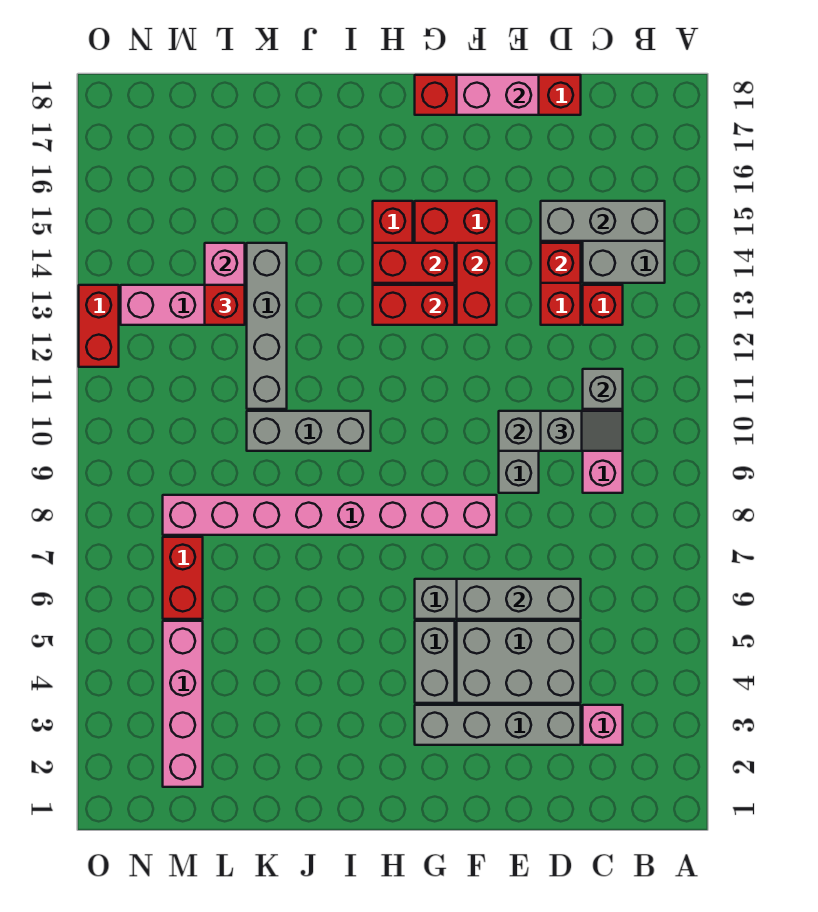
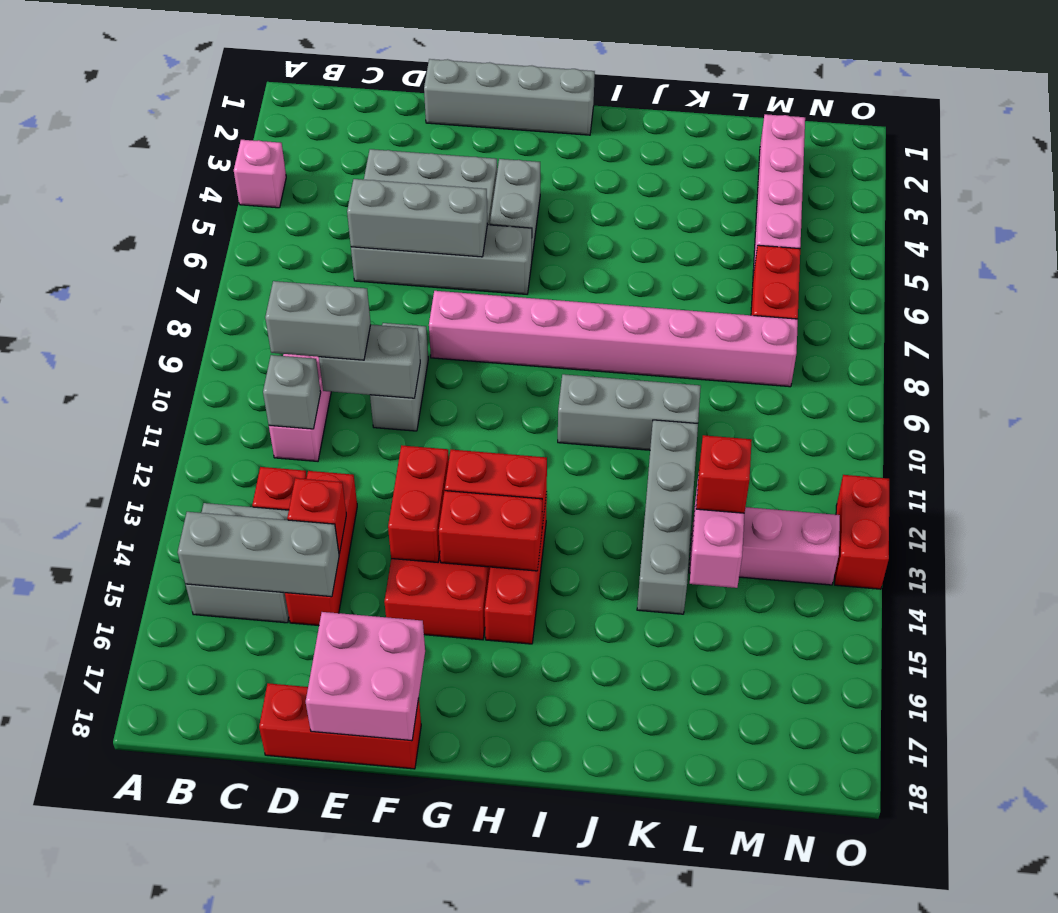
pink 1x1 brick [583,705,623,745] -> pink 1x1 brick moved to [234,140,286,208]
grey 1x2 slope [541,411,623,451] -> grey 1x2 brick [265,281,371,360]
grey 1x4 brick [415,705,581,745] -> grey 1x4 brick moved to [424,59,595,135]
red 1x4 brick [415,75,581,115] -> red 1x3 brick [259,683,421,769]
pink 1x2 brick [457,75,539,115] -> pink 2x2 brick [306,612,425,741]

